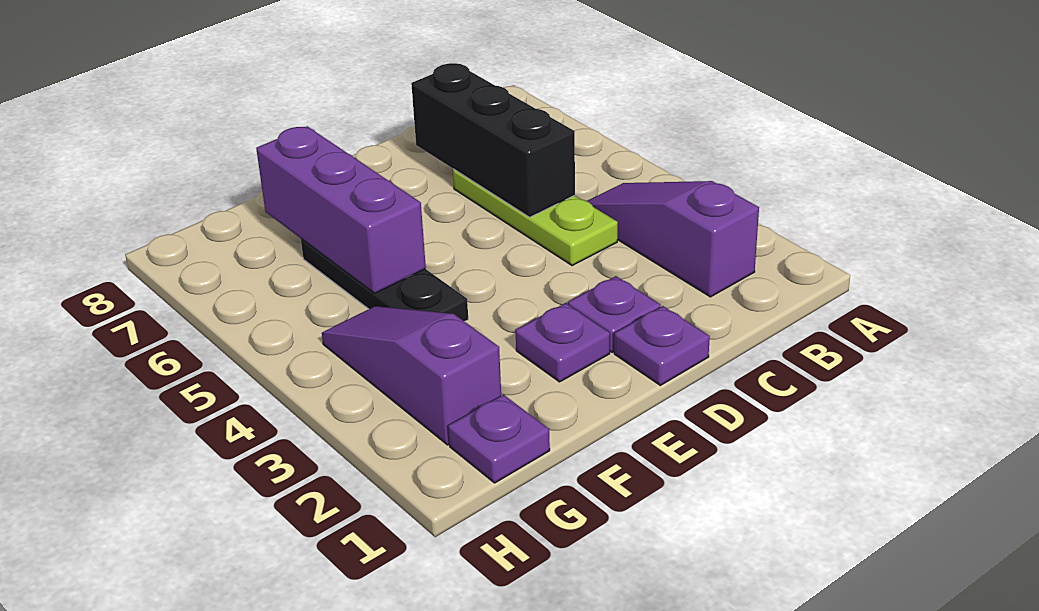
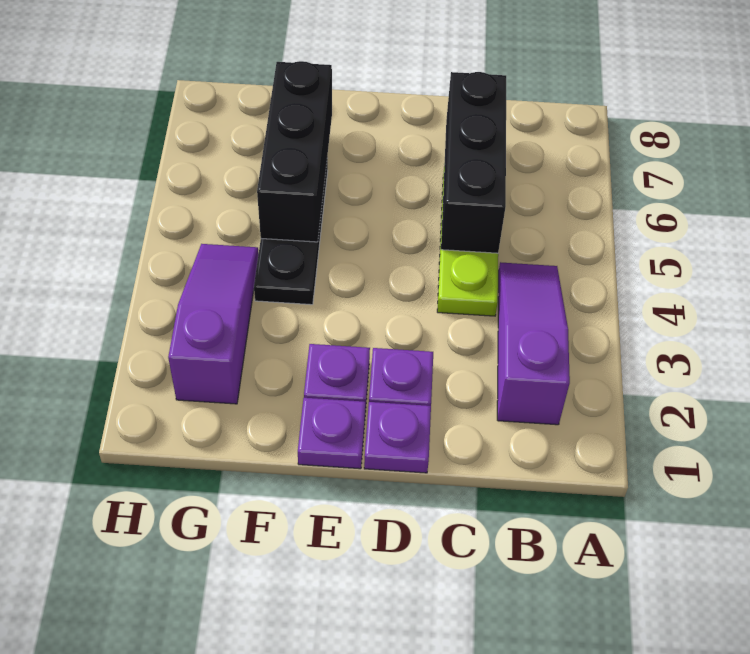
purple 1x3 brick [256,126,426,293] -> black 1x3 brick [257,61,332,242]
purple 1x1 plate [448,395,550,483] -> purple 1x1 plate moved to [298,398,366,469]

